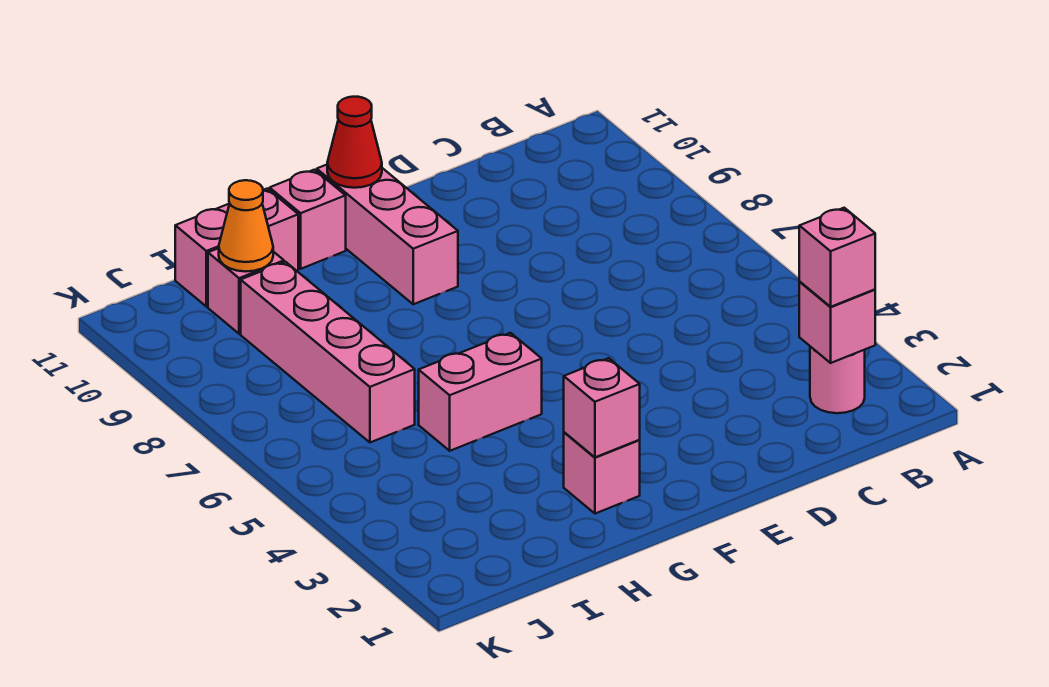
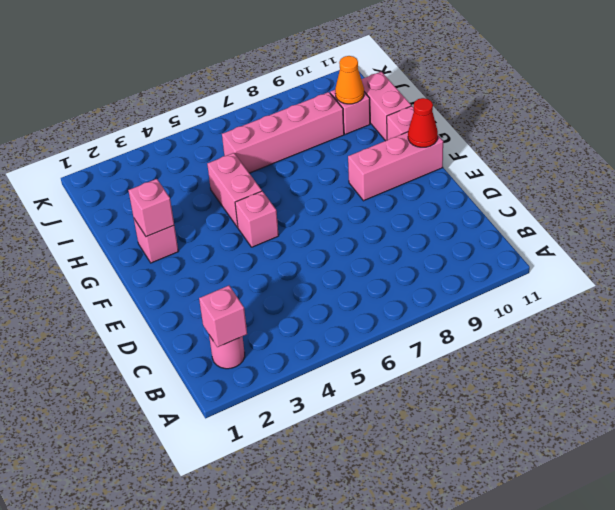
pink 1x1 brick [799,208,875,307] -> pink 1x1 brick moved to [235,191,279,247]

